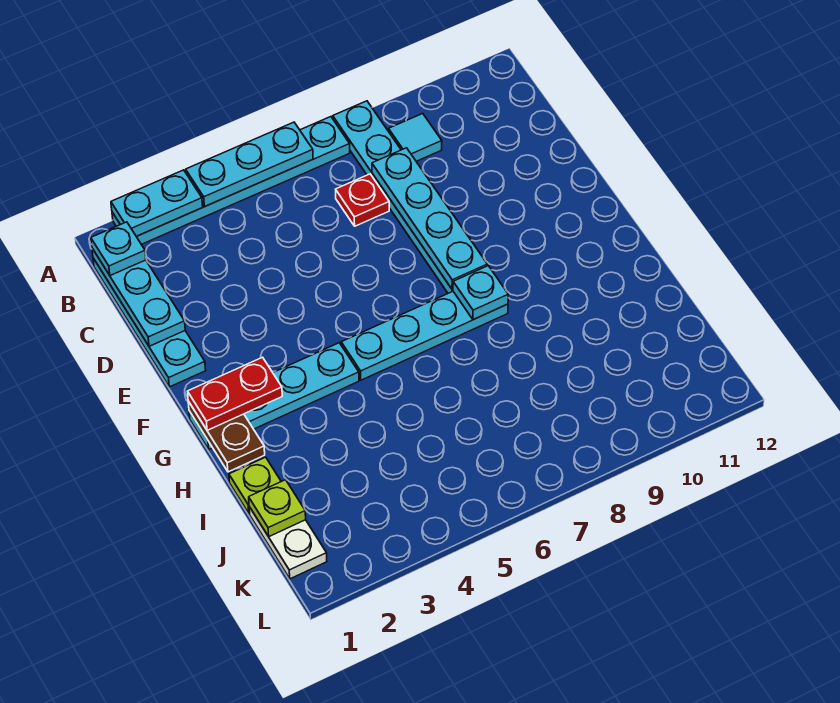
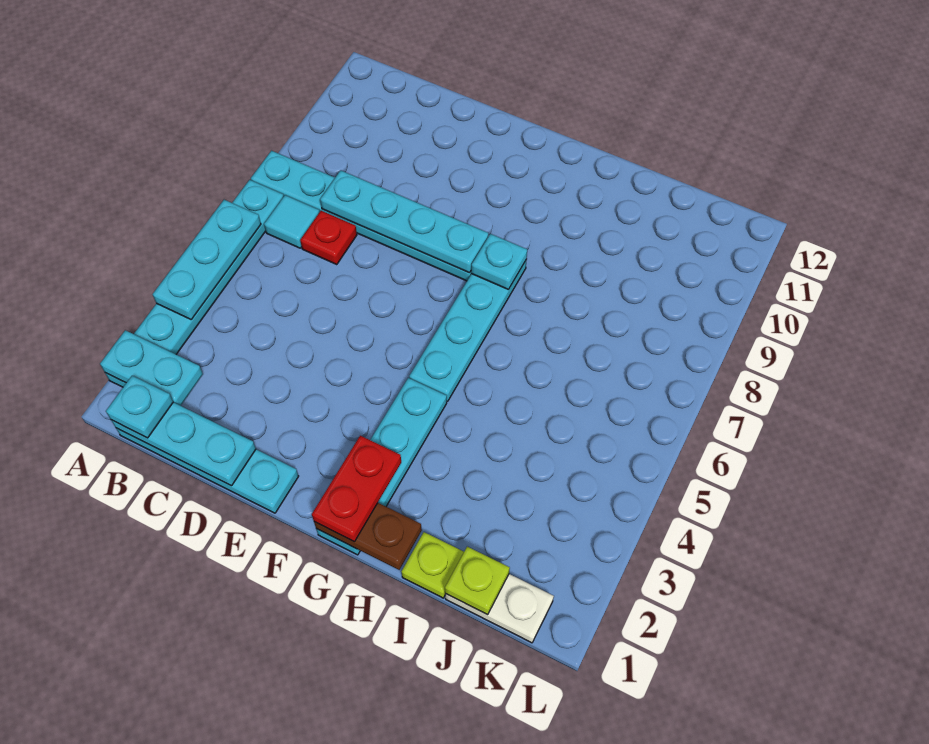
cyan 1x2 plate [111,170,203,236] -> cyan 1x2 plate turned to [100,330,203,406]
cyan 1x1 tile [389,114,442,161] -> cyan 1x1 tile moved to [264,195,320,248]

